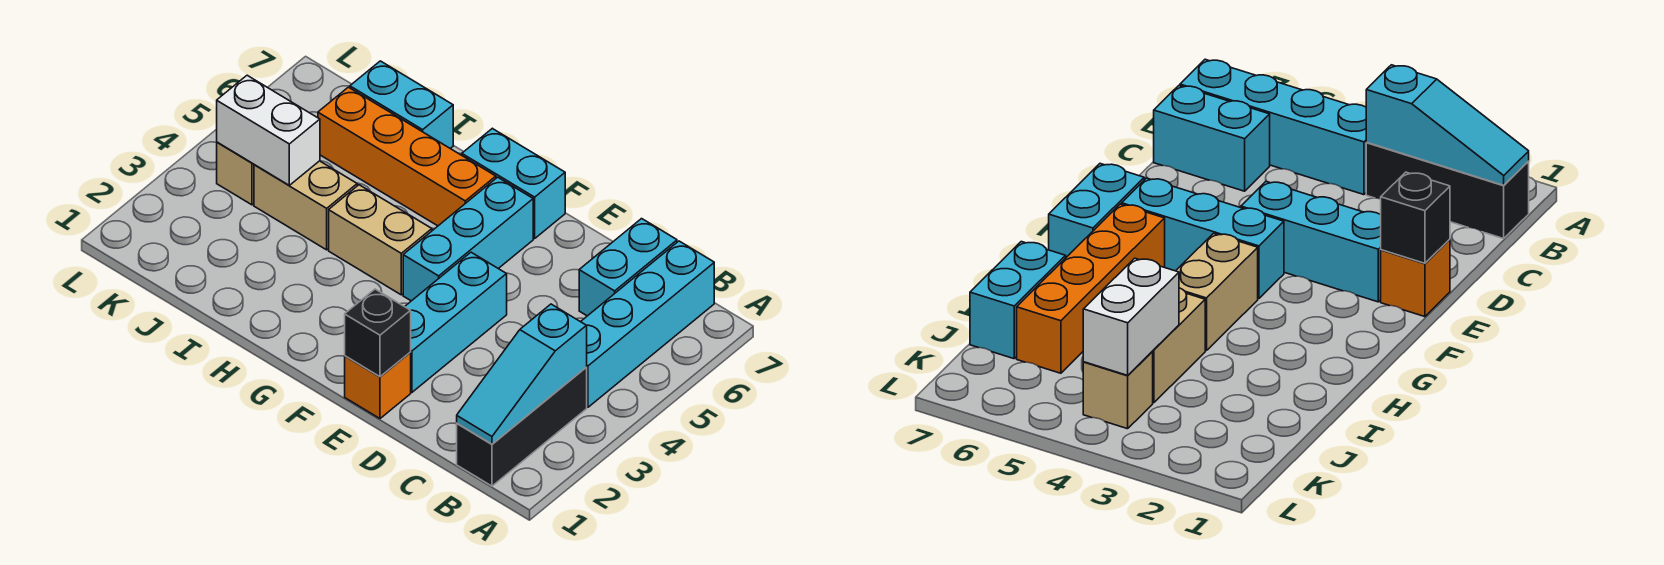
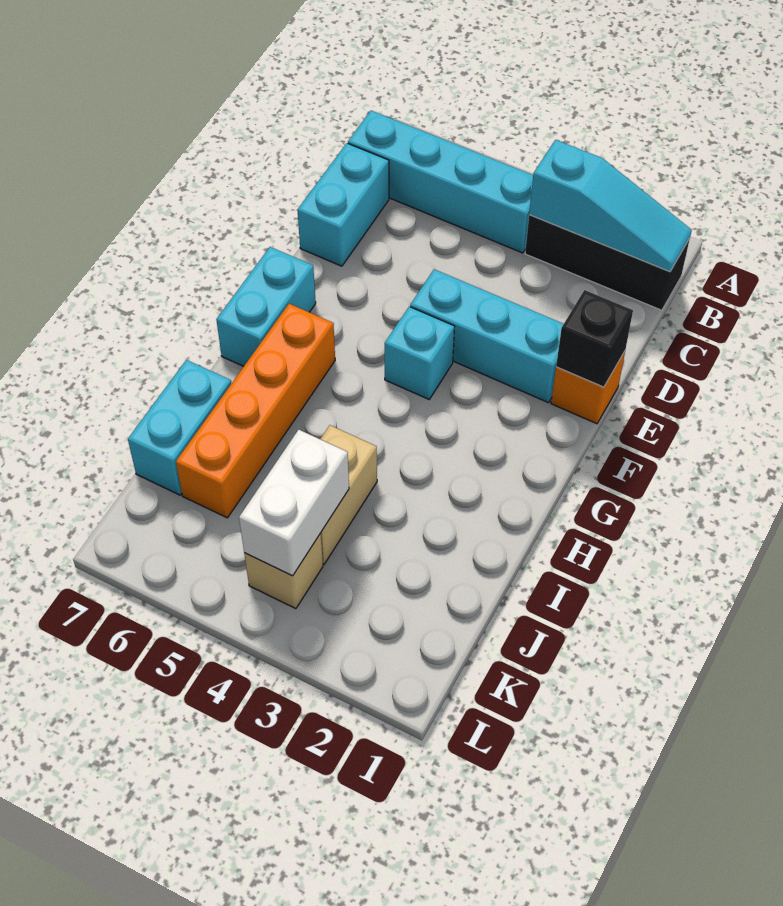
cyan 1x2 brick [579,219,677,316] -> cyan 1x2 brick turned to [298,143,389,266]
cyan 1x3 brick [403,177,533,301] -> cyan 1x1 brick [385,307,455,399]
tan 1x2 brick [329,185,432,295] -> none

